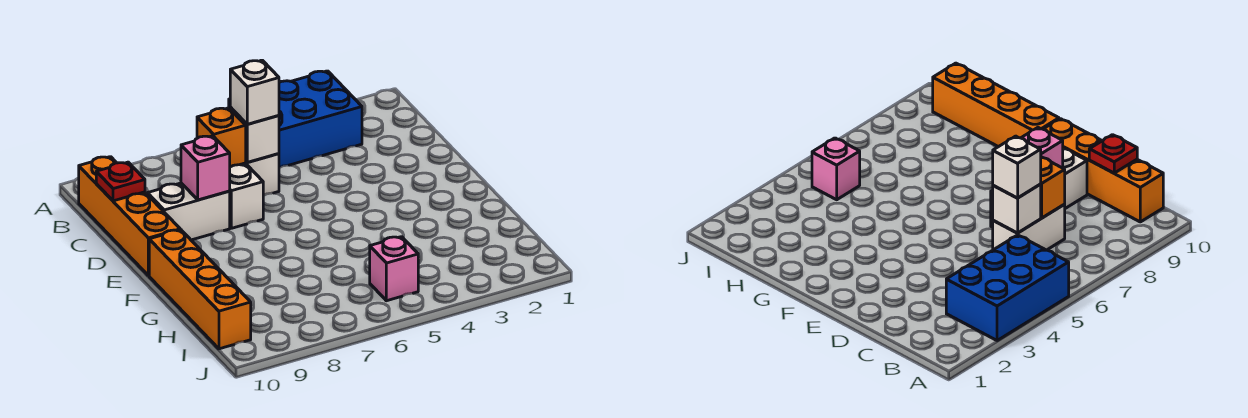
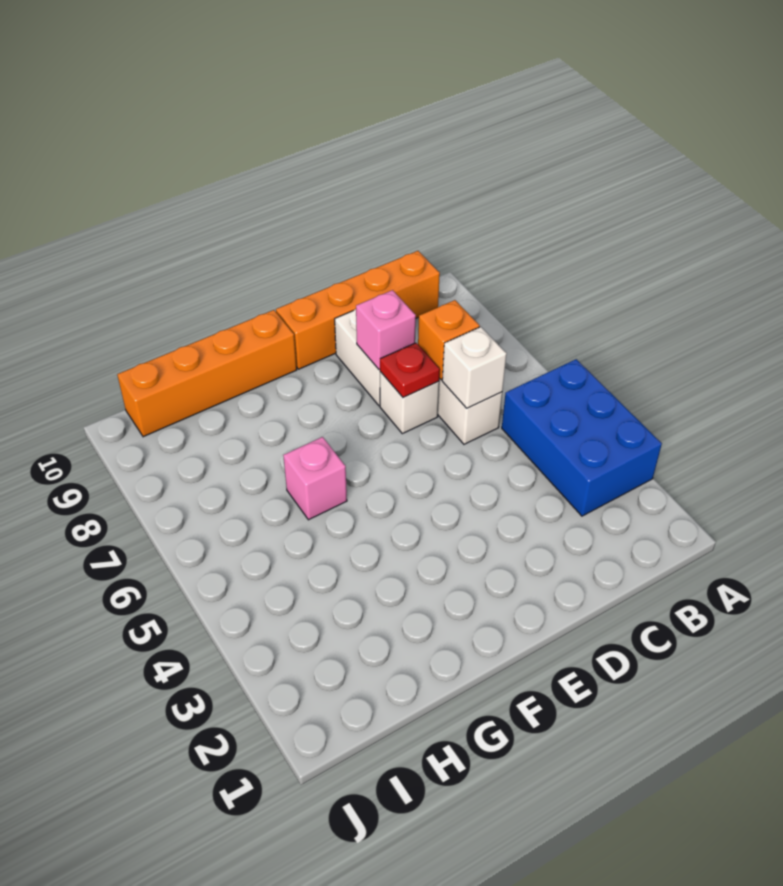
white 1x1 brick [230,60,279,124] -> none
red 1x1 plate [96,162,145,201] -> red 1x1 plate moved to [380,343,440,398]
pink 1x1 brick [370,237,418,301] -> pink 1x1 brick moved to [283,437,347,520]

